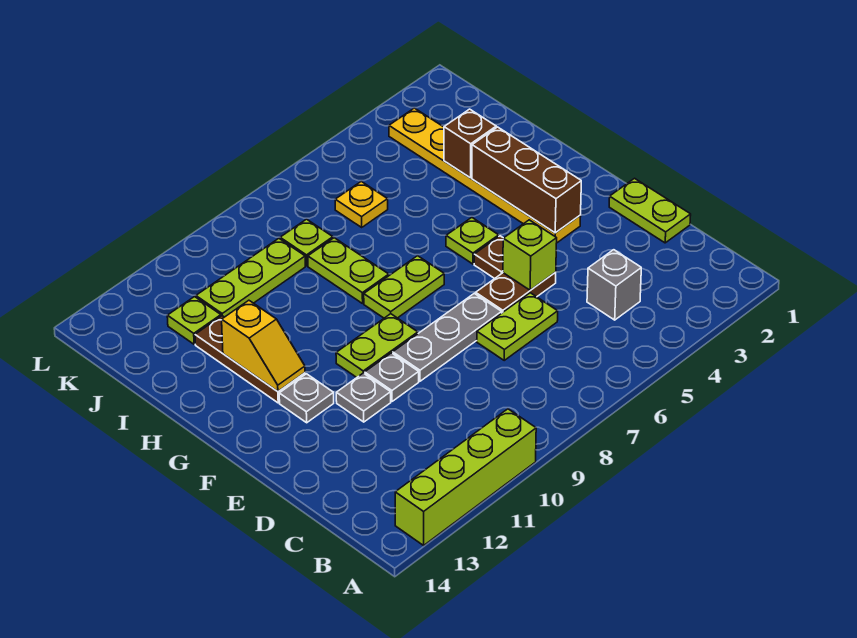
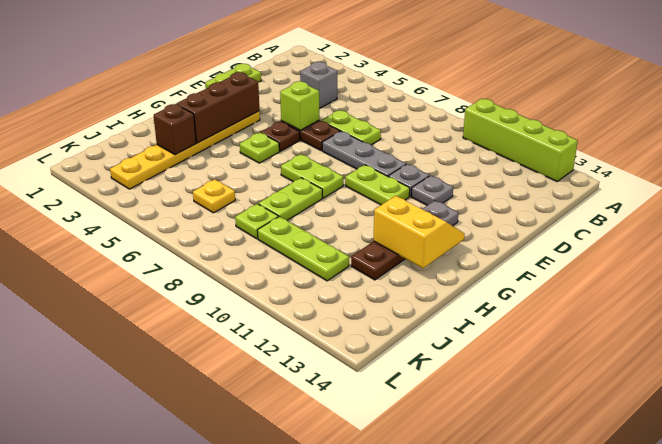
yellow 1x2 slope [222,300,305,391] -> yellow 2x2 slope [374,196,465,268]
lime 1x1 plate [167,297,221,344] -> none

